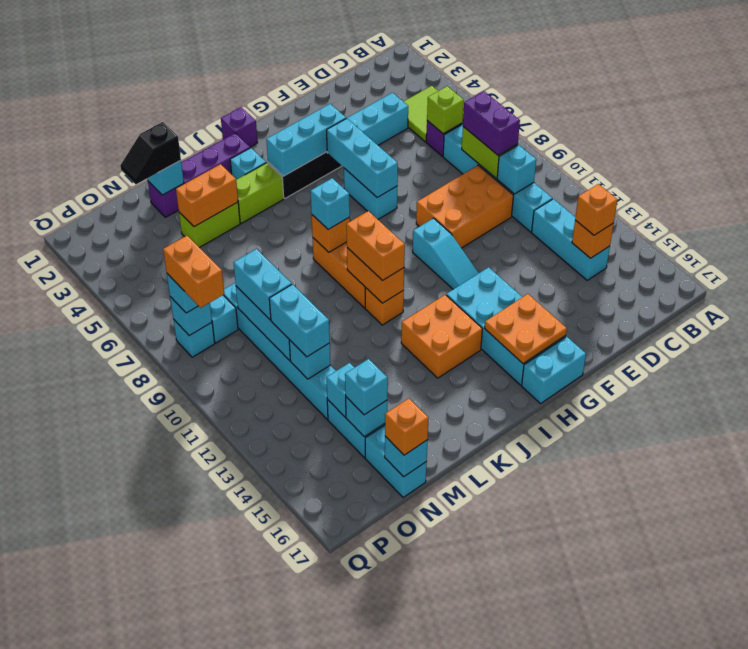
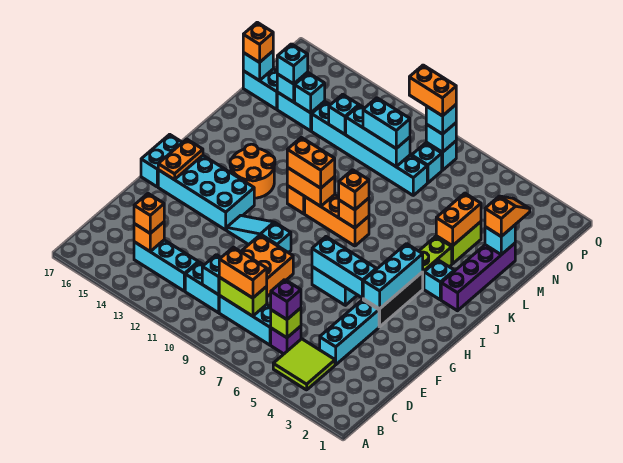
purple 1x2 brick [463,91,520,155] -> orange 1x2 brick [219,247,267,298]
orange 2x2 plate [485,294,567,364] -> orange 1x2 plate [158,139,203,180]
purple 1x1 brick [221,107,258,147] -> purple 1x1 brick moved to [271,280,301,319]
orange 2x2 brick [401,295,482,378] -> orange 2x2 round brick [230,144,275,198]
cyan 1x1 brick [311,178,350,229] -> orange 1x1 brick [339,170,369,210]
black 1x2 slope [120,122,181,184] -> orange 1x2 slope [485,196,530,236]
cyan 1x2 brick [269,284,330,357] -> none

